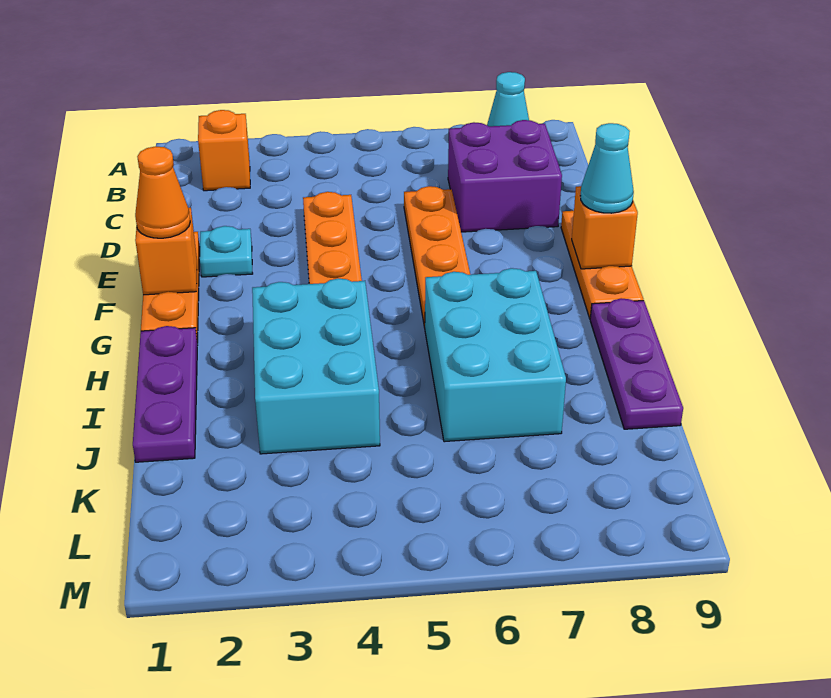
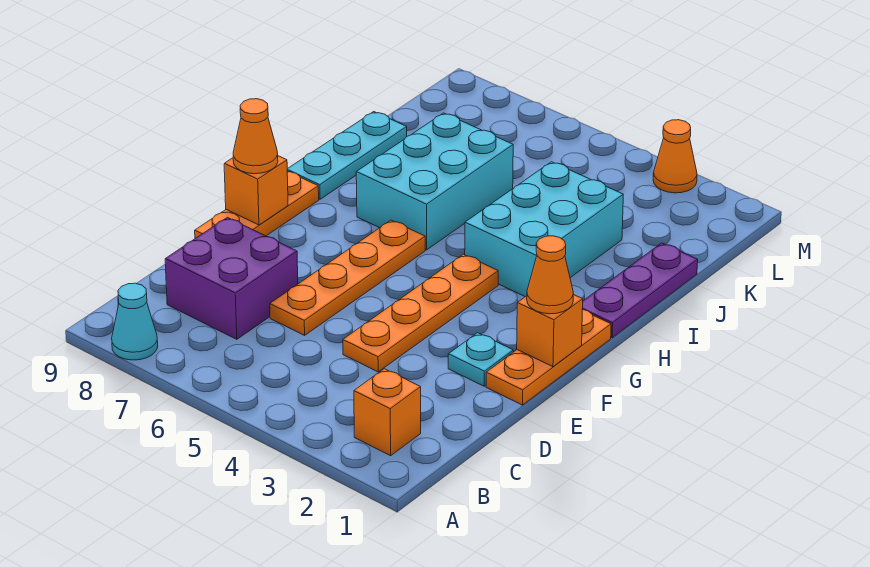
cyan 1x1 cone [581,123,634,213] -> orange 1x1 cone [233,99,278,174]
purple 1x3 plate [590,298,683,429] -> cyan 1x3 plate [287,112,407,199]
none -> orange 1x1 cone [653,120,697,193]

